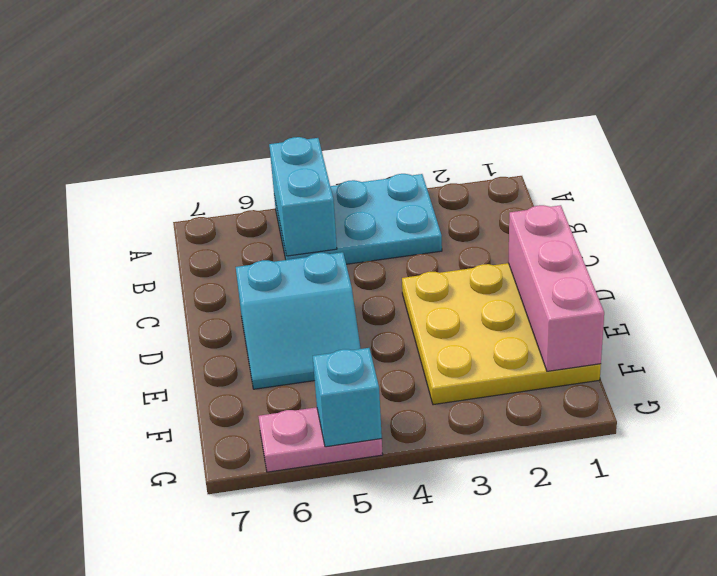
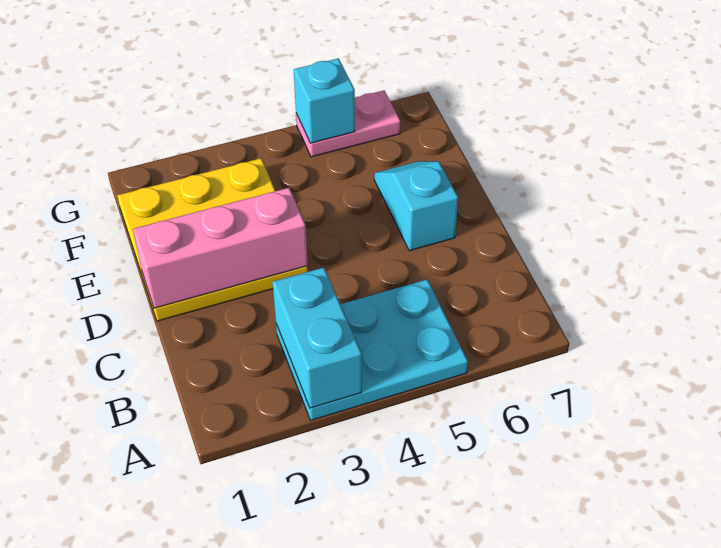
cyan 1x2 brick [269,137,337,256] -> cyan 1x2 brick moved to [272,268,362,408]
pink 1x3 brick [508,205,604,371] -> pink 1x3 brick turned to [133,188,308,308]
cyan 2x2 slope [236,252,361,389] -> cyan 1x2 slope [374,161,458,251]

